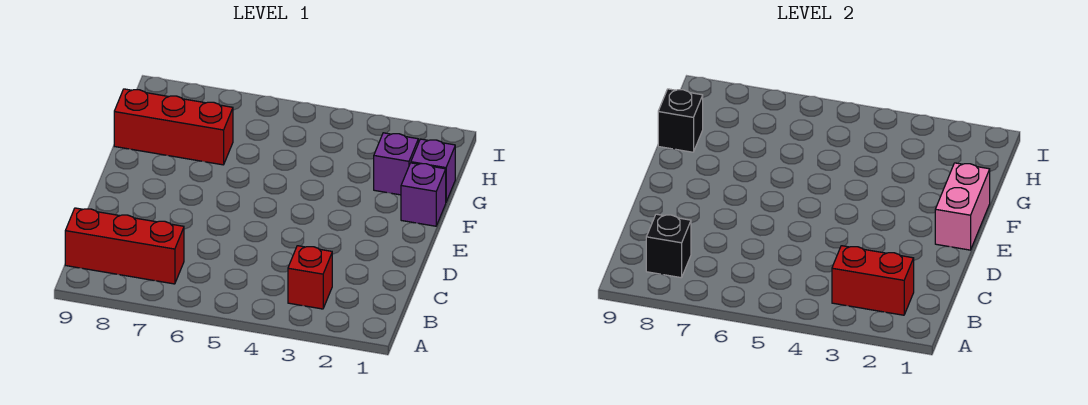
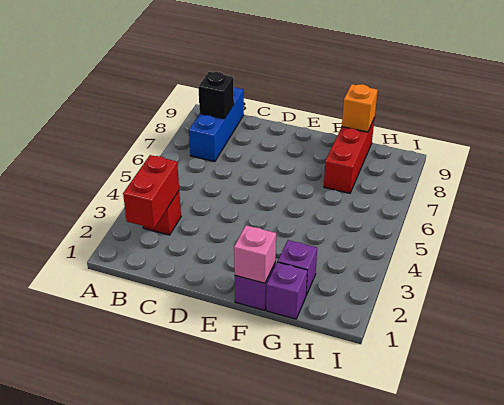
red 1x3 brick [65,208,184,284] -> blue 1x3 brick [189,87,244,162]
pink 1x2 brick [935,163,990,250] -> pink 1x1 brick [234,225,276,283]
black 1x1 brick [658,89,703,152] -> orange 1x1 brick [342,84,378,132]

